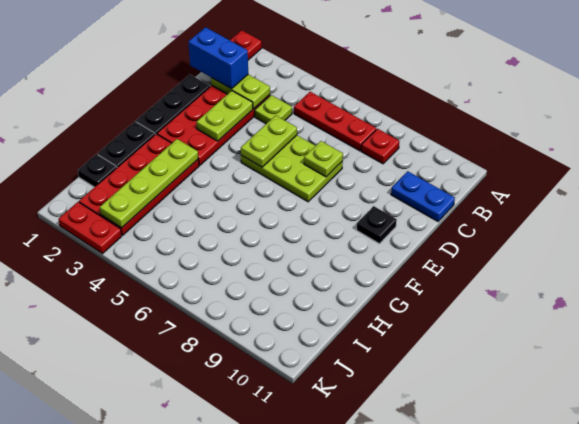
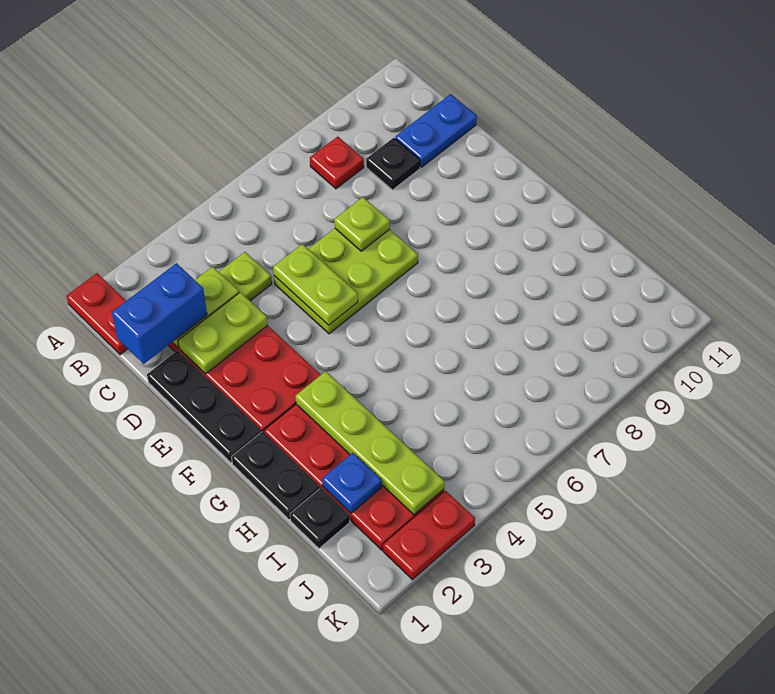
red 1x3 plate [294,92,376,151] -> none
lime 1x2 plate [197,91,253,141] -> lime 1x2 plate turned to [178,292,268,374]
black 1x1 plate [357,206,397,244] -> black 1x1 plate moved to [366,138,420,190]
none -> blue 1x1 plate [322,453,382,513]

